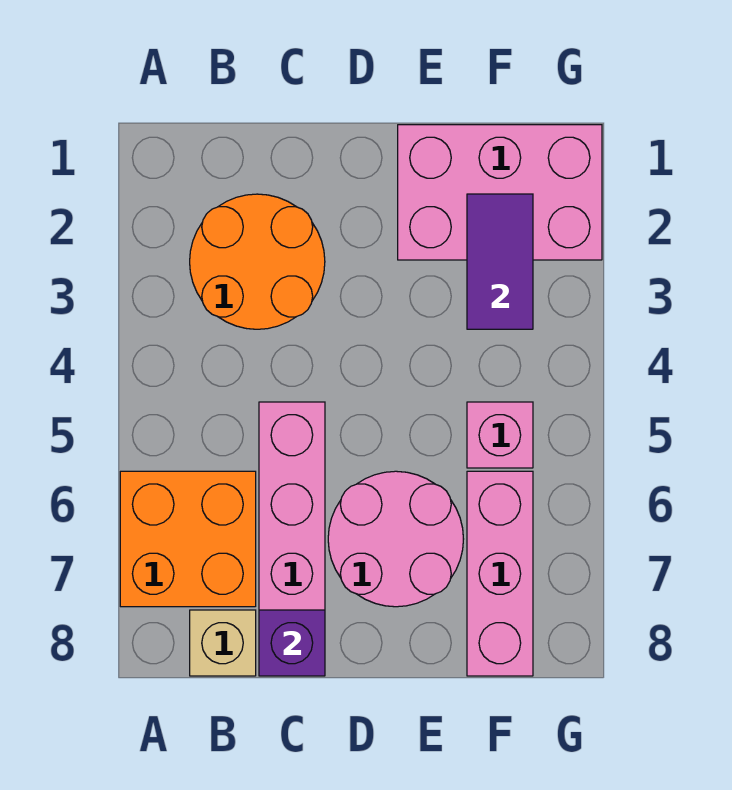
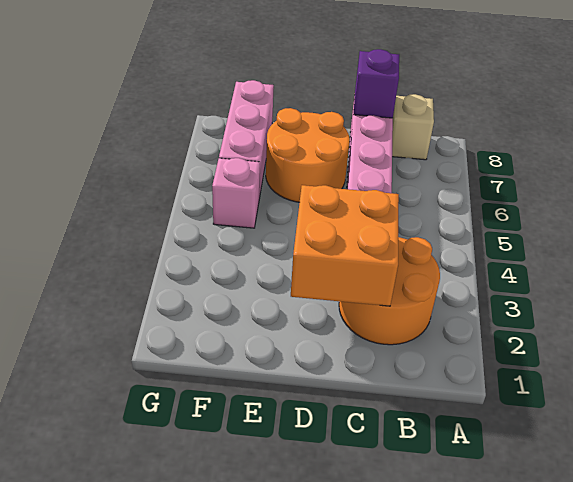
orange 2x2 brick [120,471,256,607] -> orange 2x2 brick moved to [291,185,399,306]
pink 2x2 round brick [328,471,463,607] -> orange 2x2 round brick [266,108,350,202]
pink 2x3 brick [398,125,602,260] -> none
purple 1x2 tile [467,194,533,329] -> none

